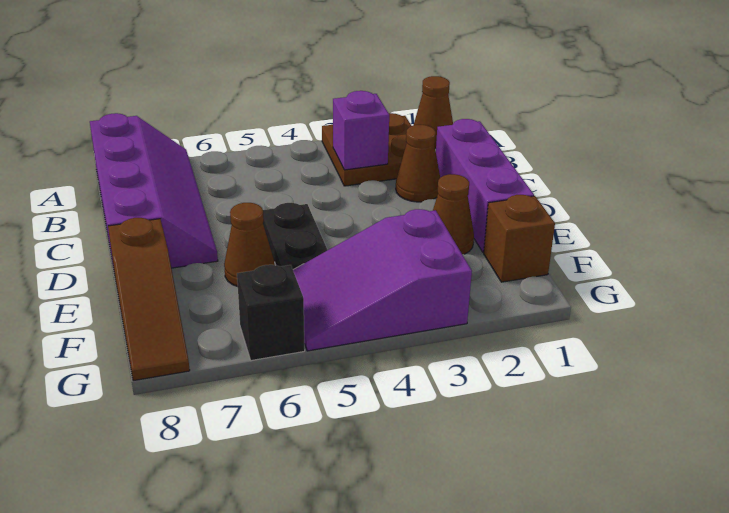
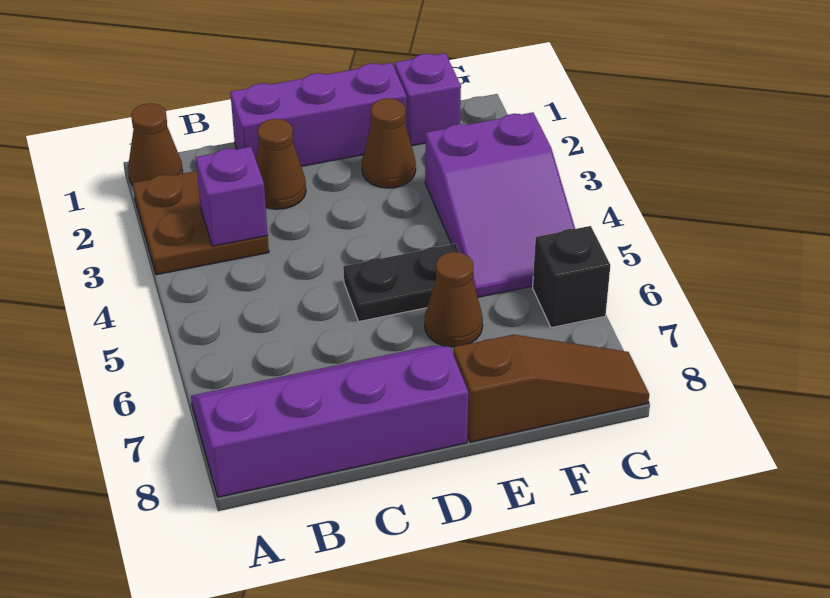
brown 1x1 brick [484,195,555,282] -> purple 1x1 brick [395,53,461,146]

